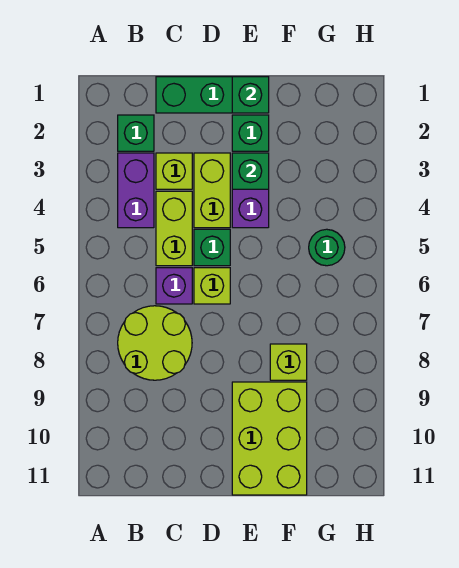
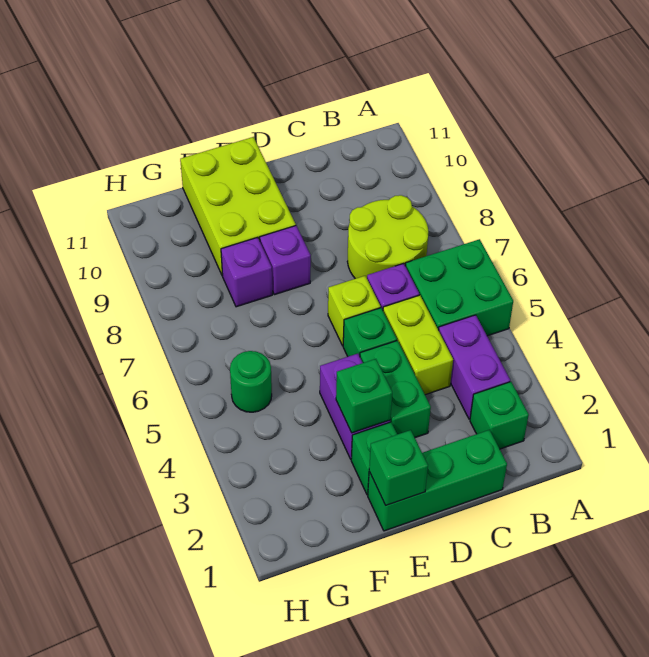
none -> green 2x2 brick [405,239,513,336]
lime 1x1 brick [156,153,192,189] -> none
lime 1x2 brick [194,153,230,228] -> green 1x2 brick [360,341,431,438]
none -> purple 1x1 brick [260,226,311,295]
lime 1x1 brick [270,344,307,380] -> purple 1x1 brick [221,237,272,307]

